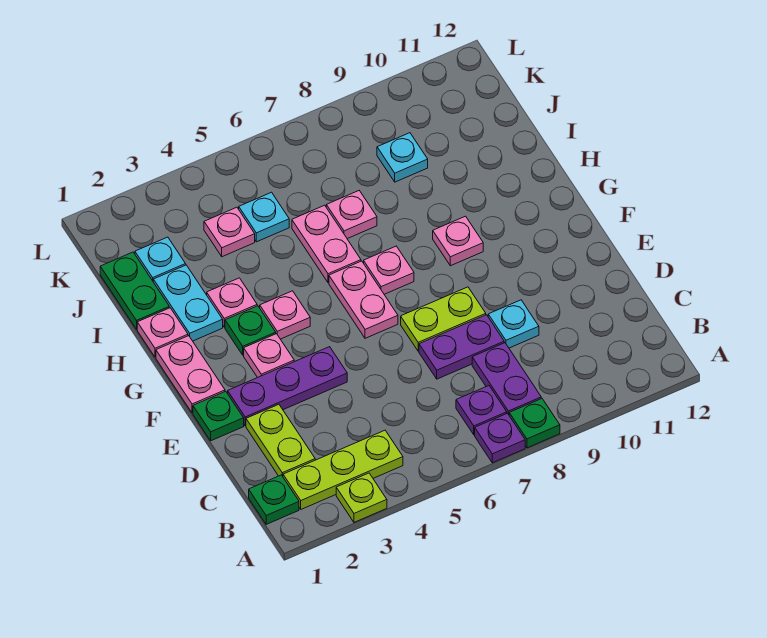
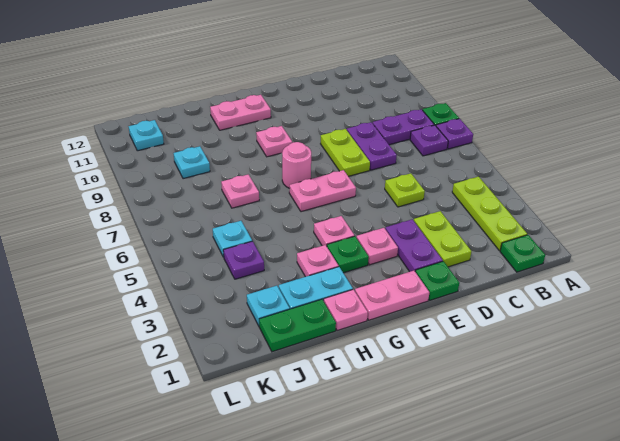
lime 1x1 plate [336,473,387,522] -> lime 1x1 plate moved to [385,173,425,207]
lime 1x2 plate [246,404,315,476] -> lime 1x2 plate turned to [414,211,471,267]
cyan 1x1 plate [488,300,539,348] -> cyan 1x1 plate moved to [129,120,164,151]
purple 1x3 plate [228,347,347,426] -> purple 1x2 plate [385,219,443,272]
pink 1x1 plate [364,246,414,294] -> pink 1x1 round brick [282,142,311,188]
pink 1x2 plate [292,205,361,283] -> pink 1x2 plate moved to [210,95,271,130]
pink 1x1 plate [204,207,255,257] -> purple 1x1 plate [223,241,264,279]

